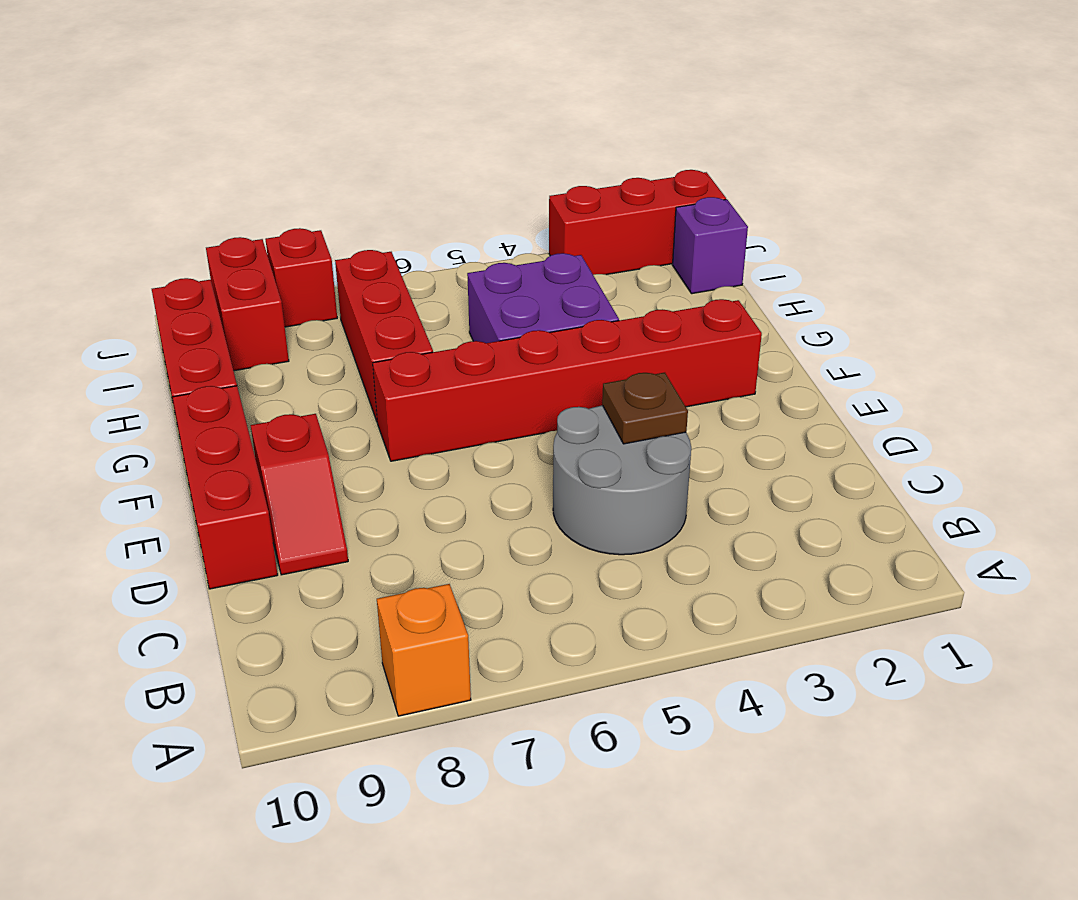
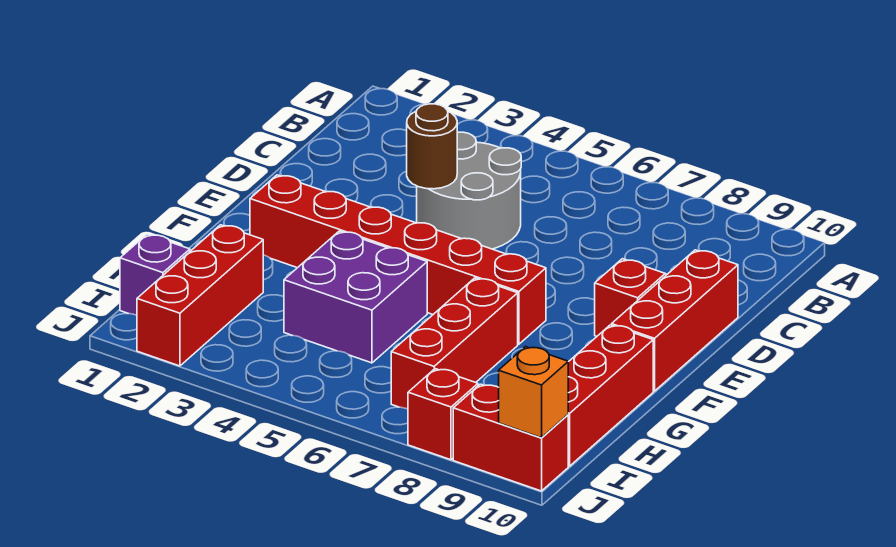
orange 1x1 brick [377,584,471,716] -> orange 1x1 brick moved to [499,347,568,438]
brown 1x1 plate [602,373,688,444] -> brown 1x1 round brick [407,104,457,189]
red 1x2 brick [206,237,289,371] -> red 1x2 brick turned to [453,384,568,491]
red 1x3 brick [549,170,726,275] -> red 1x3 brick turned to [137,225,263,366]

